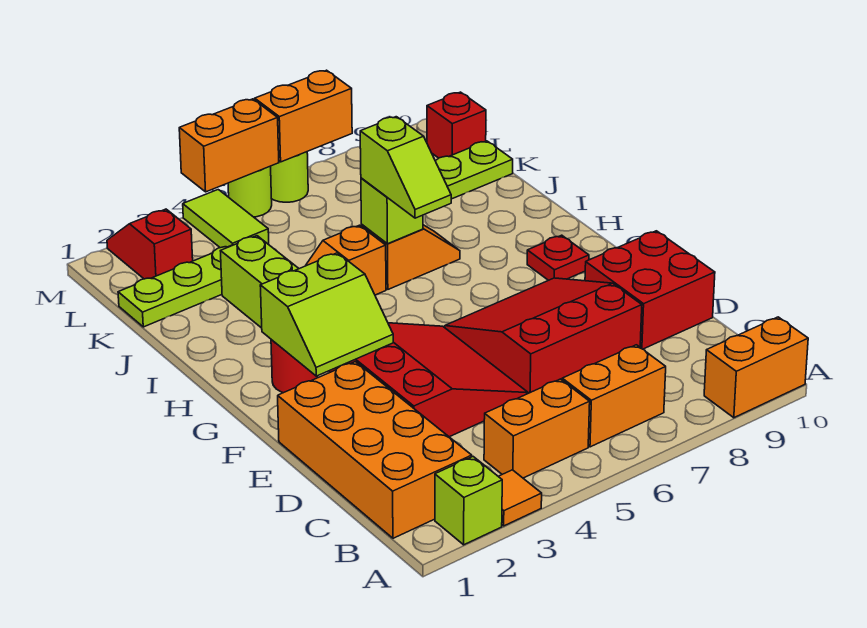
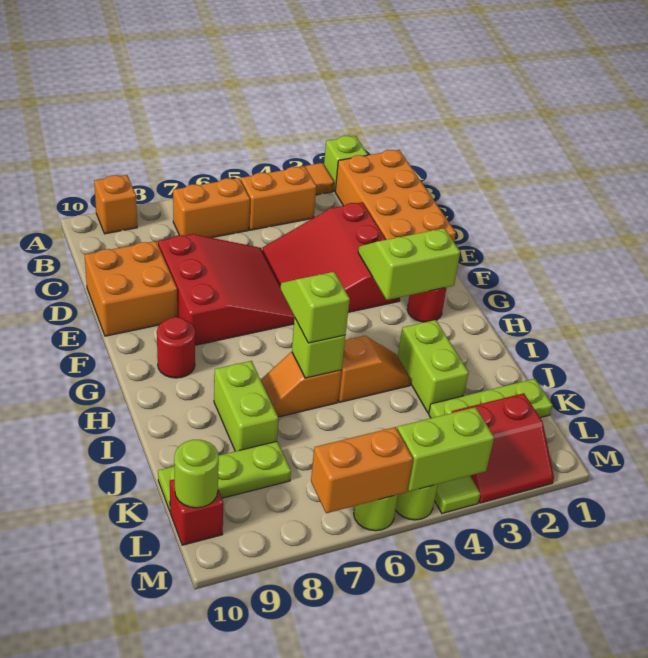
orange 1x2 brick [704,317,808,418] -> orange 1x1 brick [94,175,137,234]
red 3x3 slope [445,278,642,393] -> red 3x3 slope turned to [158,234,294,345]
red 2x2 brick [585,231,715,349] -> orange 2x2 brick [85,241,177,336]
red 1x1 plate [527,235,589,280] -> red 1x1 round brick [157,317,195,378]
none -> lime 1x2 brick [214,361,278,451]
red 1x2 slope [107,209,193,279] -> red 2x2 slope [452,393,554,503]
none -> lime 1x1 round brick [174,440,219,508]
orange 1x2 brick [179,99,279,192] -> lime 1x2 brick [397,407,494,491]

